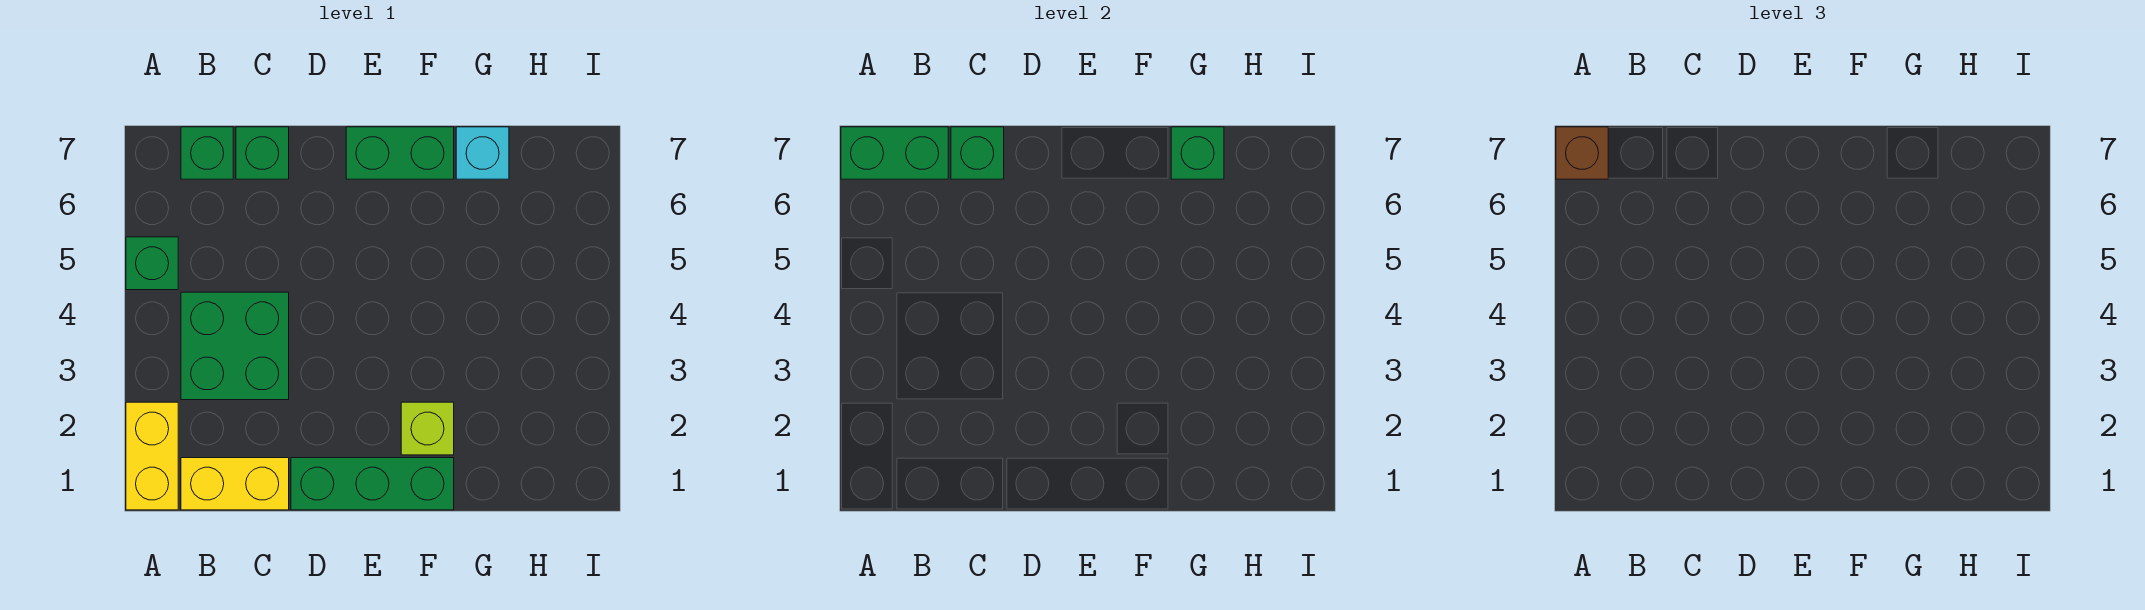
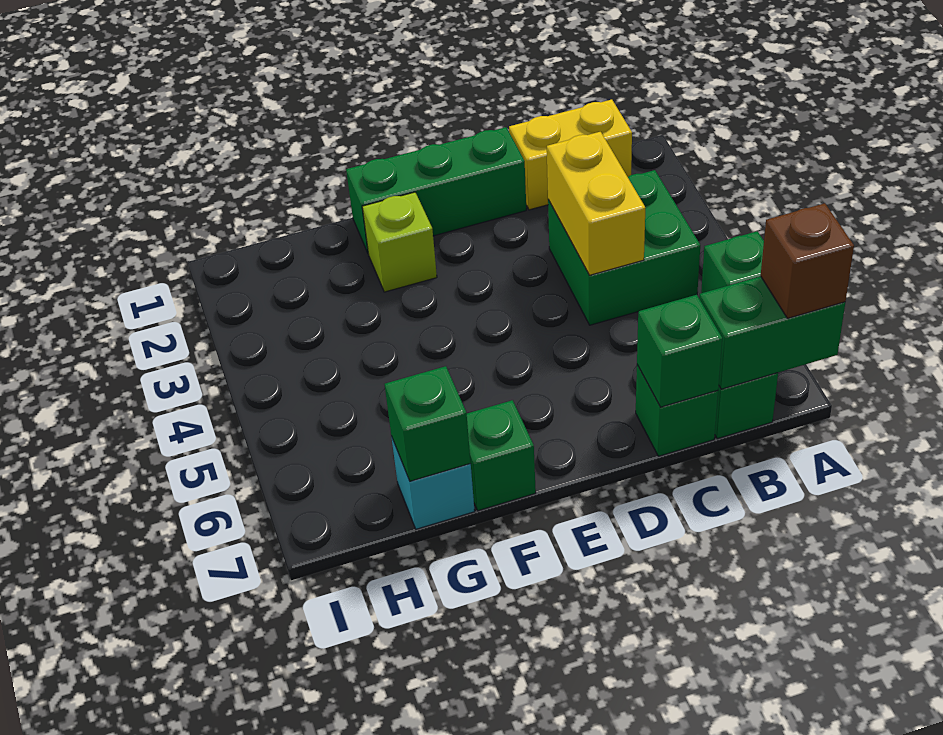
yellow 1x2 brick [126,402,178,510] -> yellow 1x2 brick moved to [547,132,645,275]
green 1x2 brick [346,127,454,179] -> green 1x1 brick [467,400,536,511]

